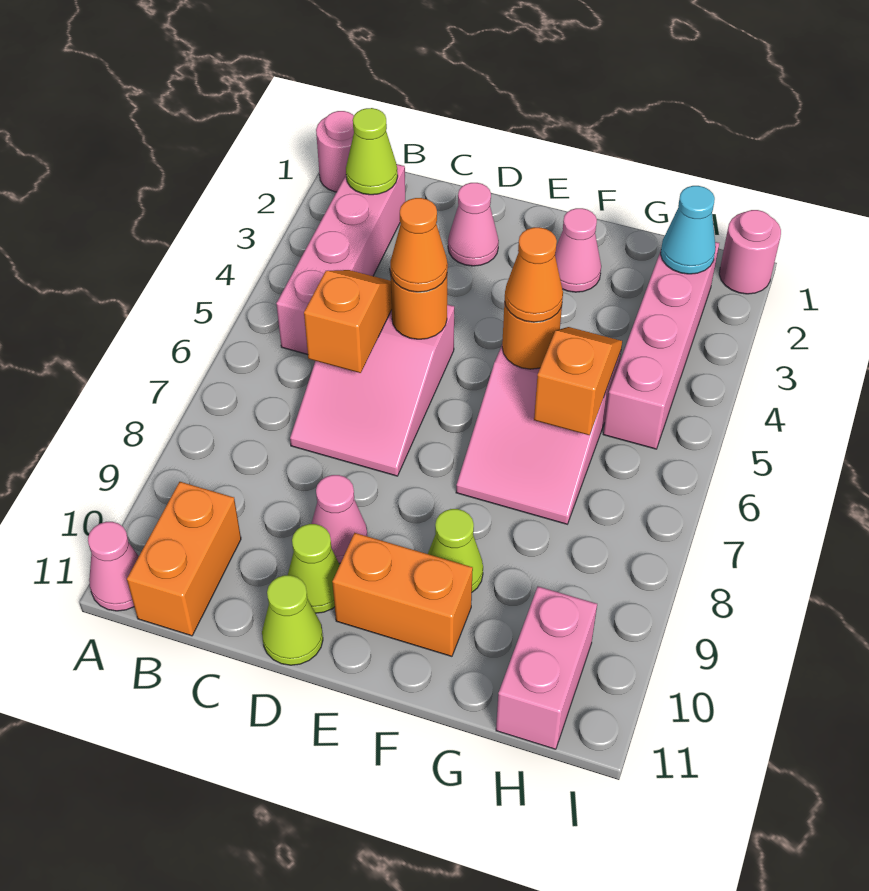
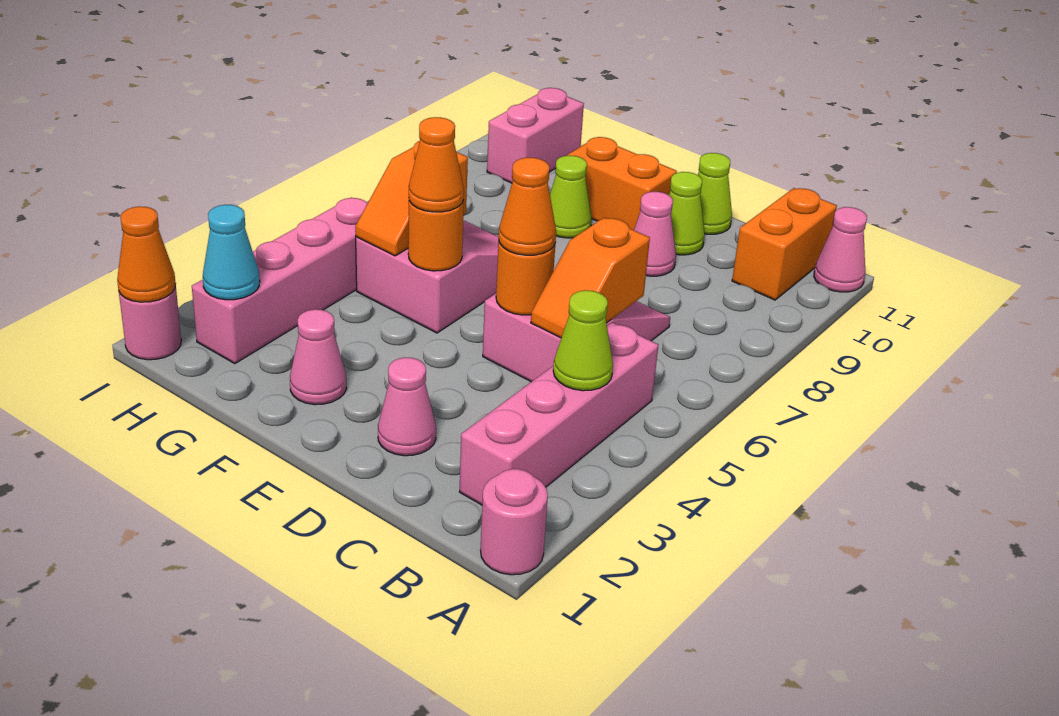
lime 1x1 cone [346,108,398,195] -> lime 1x1 cone moved to [553,290,613,391]
none -> orange 1x1 cone [117,206,176,302]

